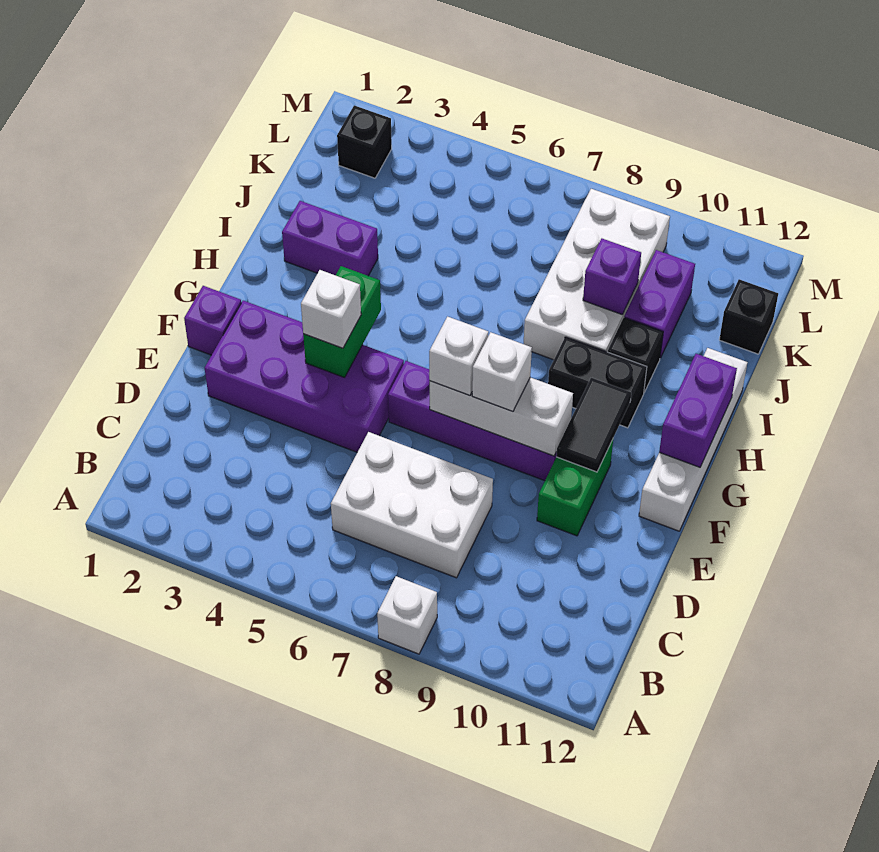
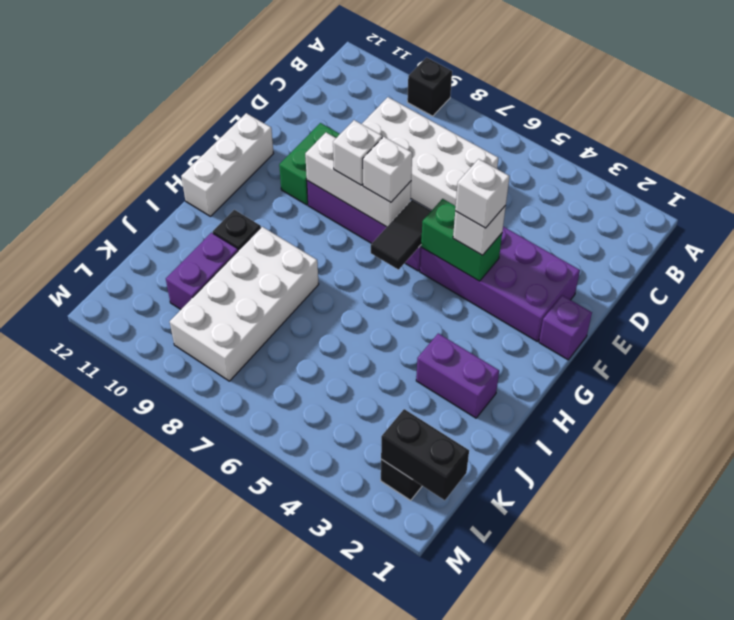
white 1x1 brick [377,576,437,654] -> white 1x1 brick moved to [455,159,510,228]
white 2x3 brick [331,432,493,578] -> white 2x4 brick [362,97,498,211]
green 1x2 brick [303,266,381,378] -> green 1x2 brick turned to [421,199,502,281]
black 1x2 tile [556,378,631,472] -> black 1x2 tile moved to [371,200,431,270]
white 1x4 brick [639,348,748,531] -> white 1x3 brick [181,113,273,216]
purple 1x2 brick [659,354,737,467] -> none
black 1x2 brick [548,337,647,428] -> black 1x2 brick moved to [381,409,469,500]
purple 1x1 brick [583,239,641,314] -> none
black 1x1 brick [719,279,778,354] -> black 1x1 brick moved to [407,57,452,116]

